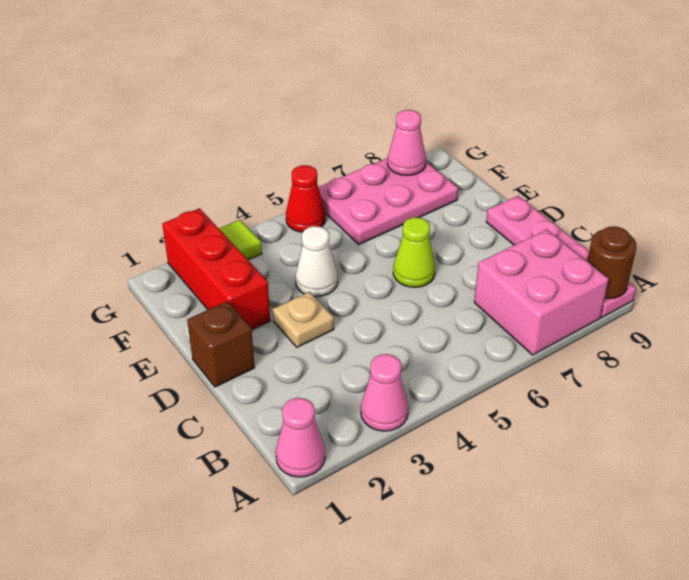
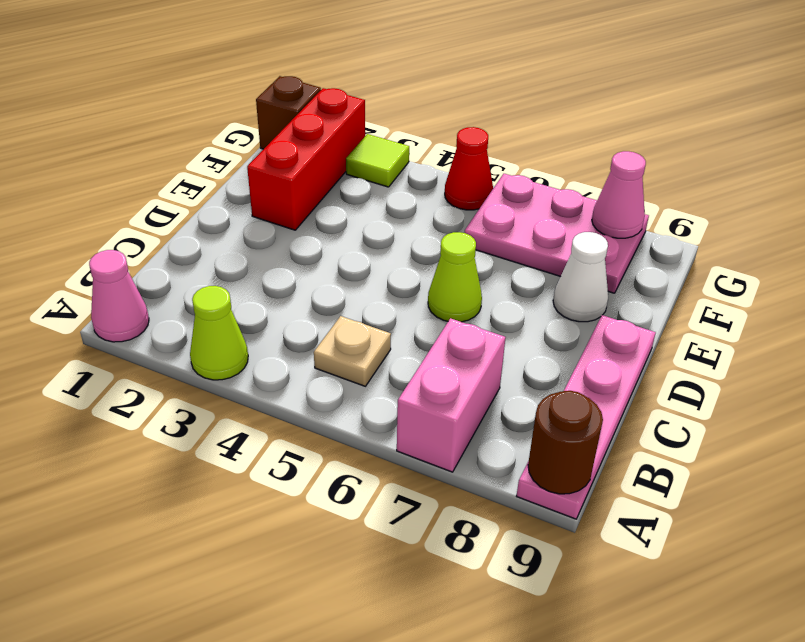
pink 1x1 cone [361,354,408,431] -> lime 1x1 cone [190,286,248,380]
pink 2x2 brick [474,230,609,355] -> pink 1x2 brick [397,318,506,472]
brown 1x1 brick [187,301,255,387] -> brown 1x1 brick moved to [256,76,321,149]
tan 1x1 plate [273,292,334,347] -> tan 1x1 plate moved to [314,316,391,386]
white 1x1 cone [295,226,338,297] -> white 1x1 cone moved to [553,232,608,322]

